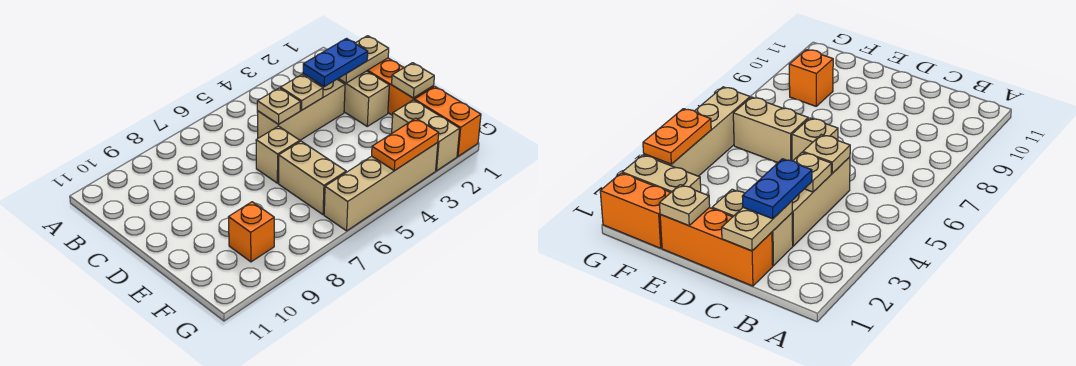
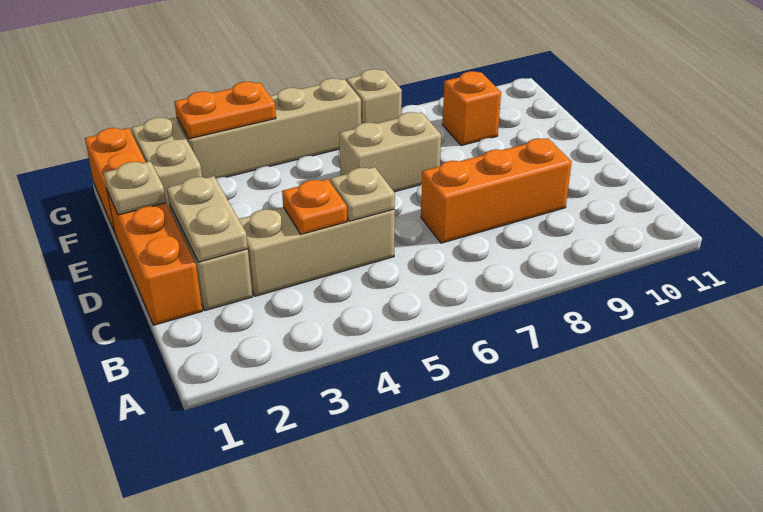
tan 1x2 plate [338,36,389,83] -> tan 1x2 plate turned to [167,176,248,262]
blue 1x2 plate [303,38,368,87] -> none
tan 1x1 plate [280,75,323,110] -> orange 1x1 plate [282,179,347,234]
none -> orange 1x3 brick [421,138,572,243]
tan 1x1 brick [256,126,300,183] -> tan 1x1 brick moved to [346,69,402,124]
tan 1x2 brick [279,141,346,215] -> tan 1x2 brick turned to [339,112,441,192]

